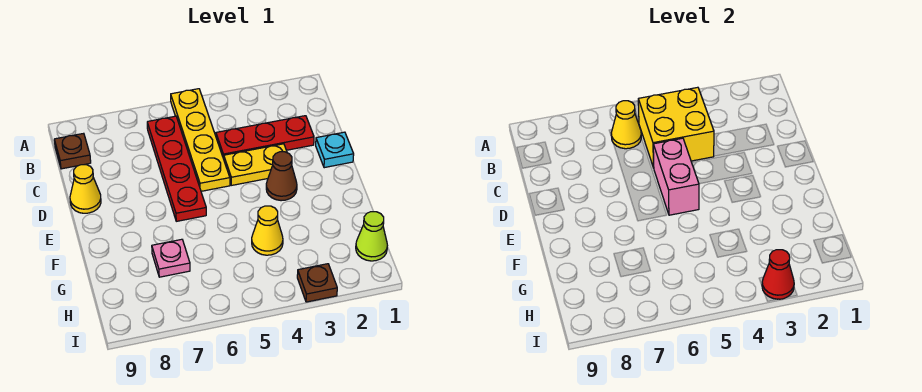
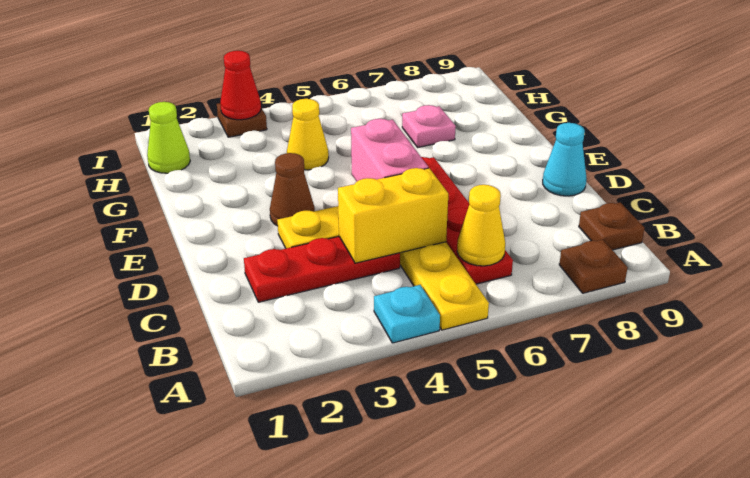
none -> brown 1x1 plate [559,240,628,293]
yellow 2x2 brick [638,87,714,168] -> yellow 1x2 brick [338,168,448,263]
cyan 1x1 plate [316,132,354,168] -> cyan 1x1 plate moved to [374,285,440,343]
yellow 1x1 cone [70,165,101,213] -> cyan 1x1 cone [543,123,587,196]

